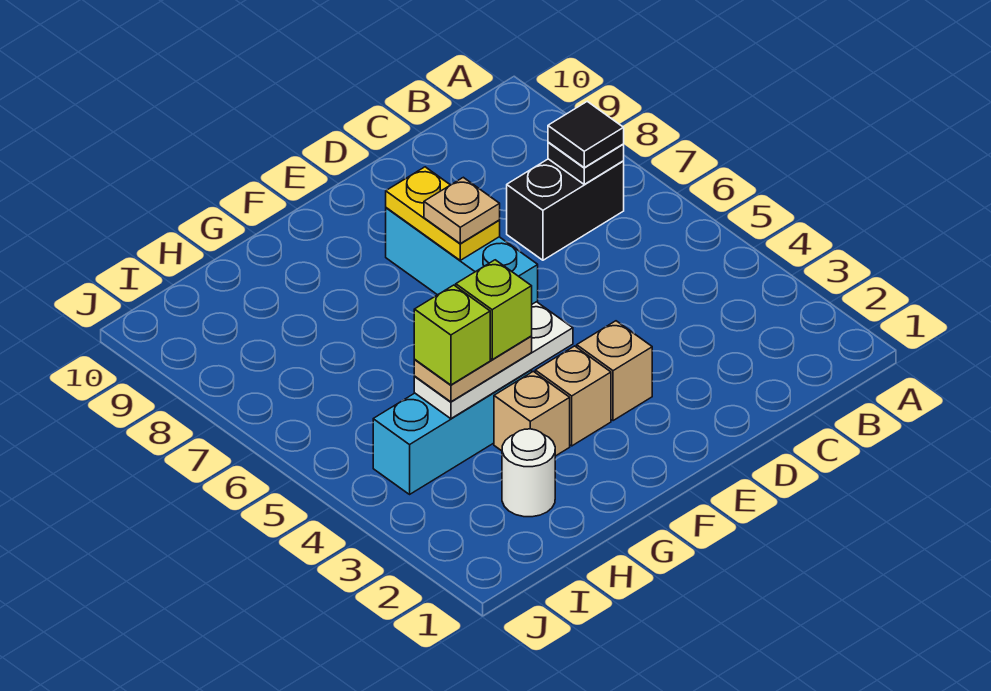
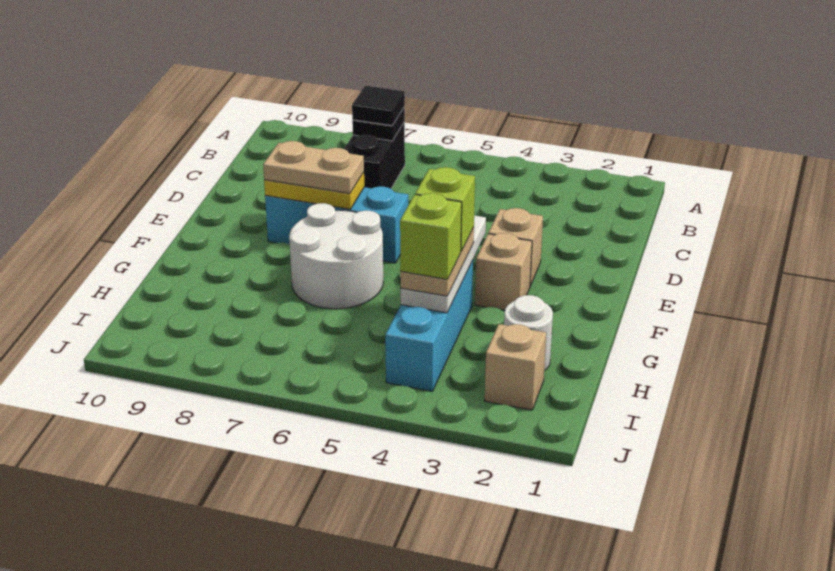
tan 1x1 plate [424,177,500,243] -> tan 1x2 plate [263,141,364,193]
none -> white 2x2 round brick [289,203,383,309]
tan 1x1 brick [494,371,570,456] -> tan 1x1 brick moved to [485,324,546,410]

